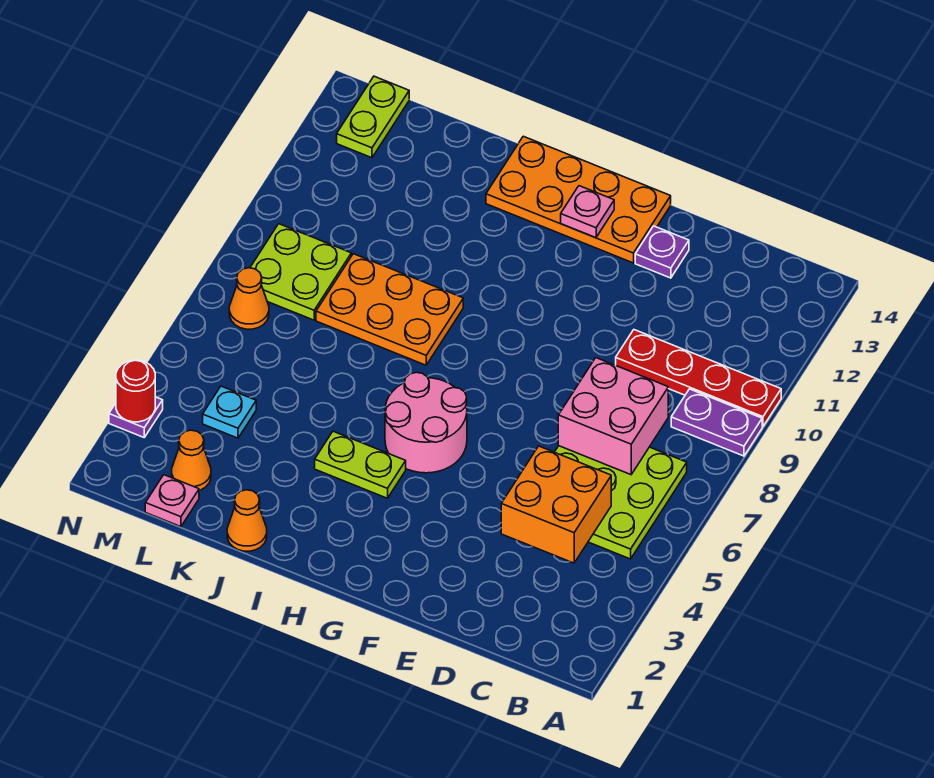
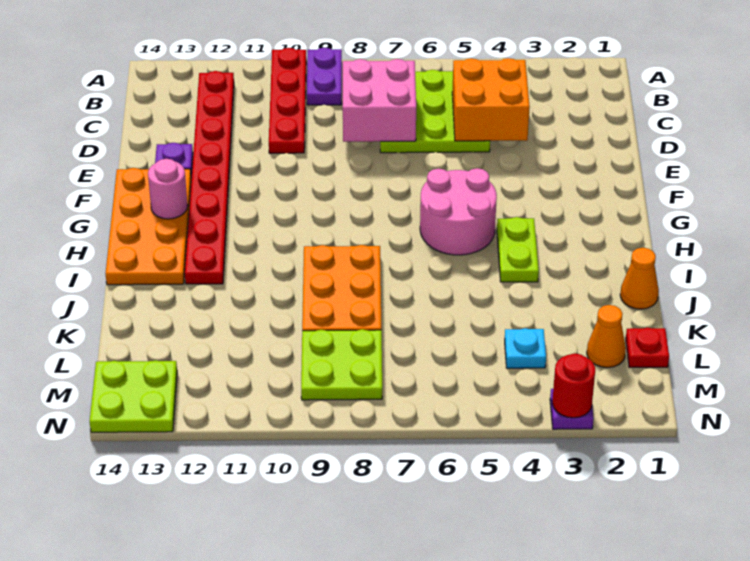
none -> red 1x8 plate [185,71,234,284]
pink 1x1 plate [561,186,614,238] -> pink 1x1 round brick [148,159,188,219]
pink 1x1 plate [145,475,199,527] -> red 1x1 plate [626,328,669,367]
orange 1x1 cone [229,268,269,329] -> none
lime 1x2 plate [337,76,409,158] -> lime 2x2 plate [90,360,177,432]

